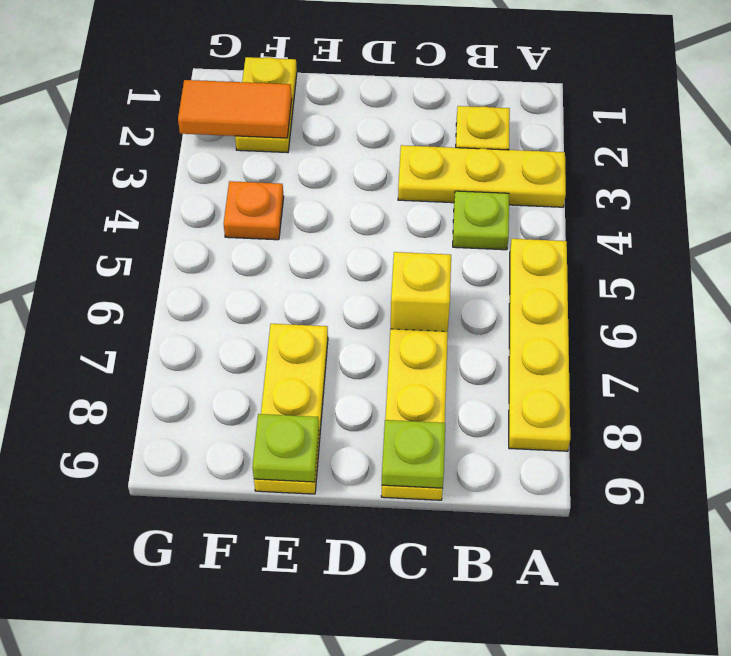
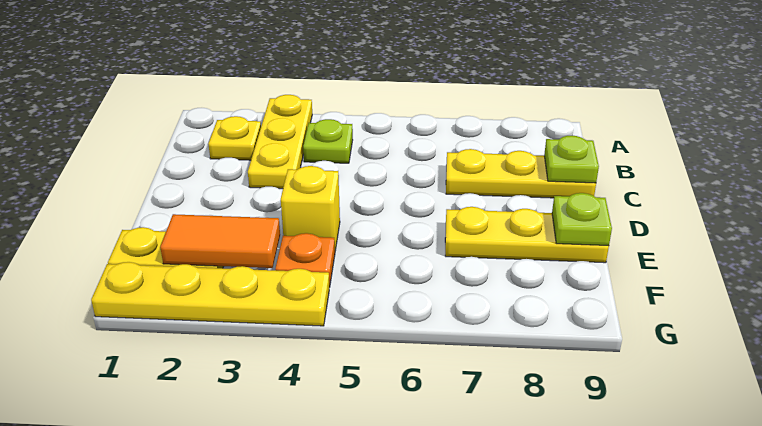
yellow 1x4 plate [509,239,570,451] -> yellow 1x4 plate moved to [91,262,329,326]
yellow 1x1 brick [391,252,451,332] -> yellow 1x1 brick moved to [281,166,340,251]
orange 1x2 tile [178,80,292,138] -> orange 1x2 tile turned to [160,214,280,268]

